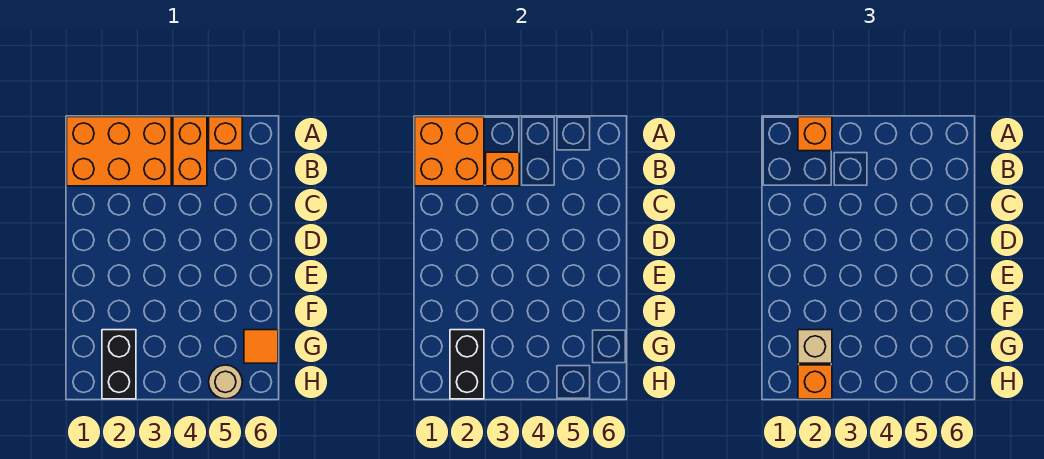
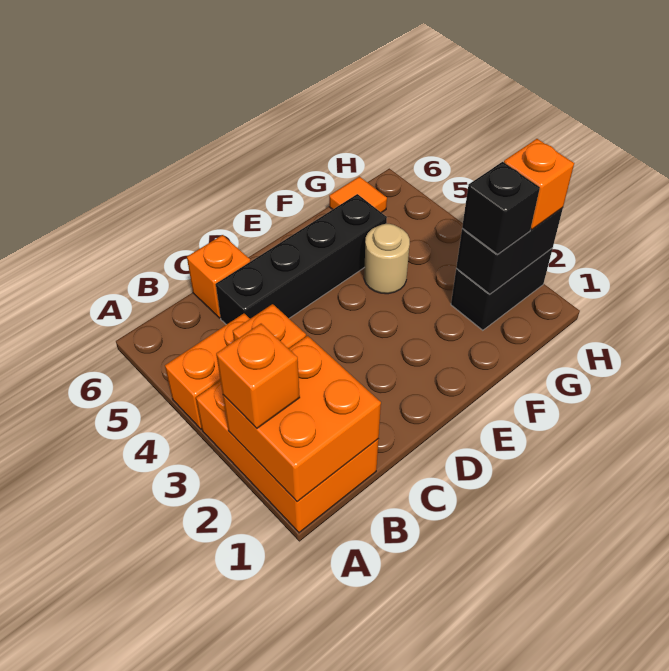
orange 1x1 brick [209,117,242,151] -> orange 1x1 brick moved to [187,235,251,318]
none -> black 1x4 brick [216,194,387,325]
tan 1x1 brick [798,330,832,363] -> black 1x1 brick [462,162,540,254]
tan 1x1 round brick [209,365,242,399] -> tan 1x1 round brick moved to [364,224,410,294]

